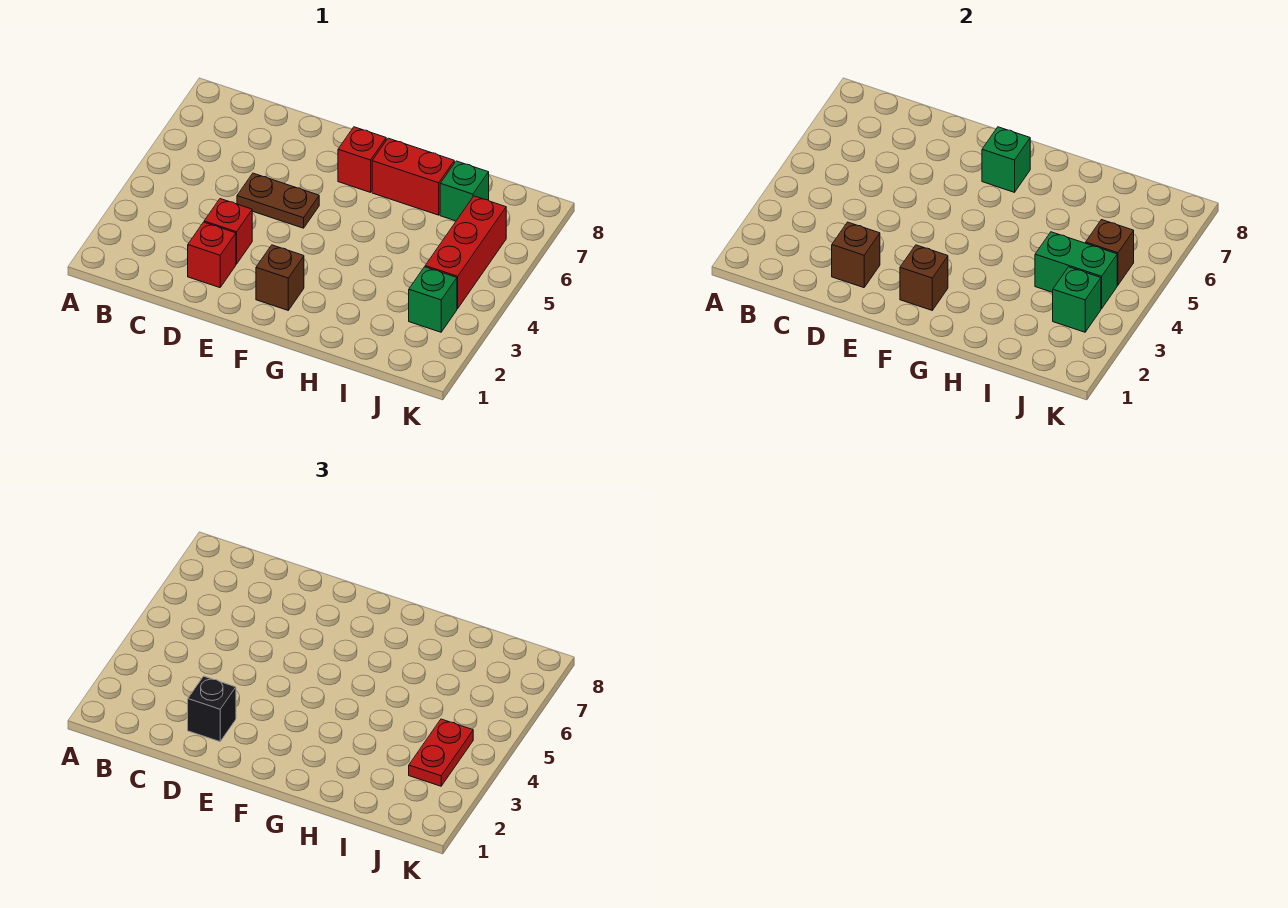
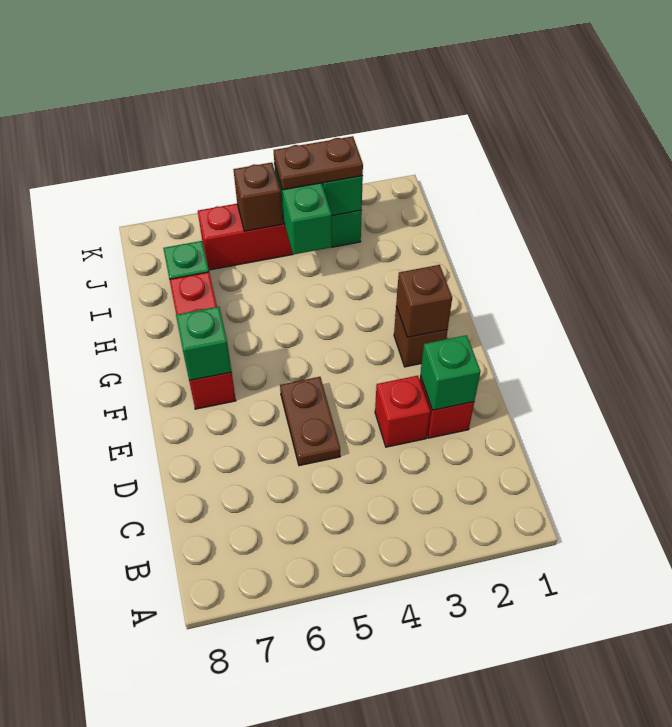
brown 1x1 brick [832,222,880,288] -> green 1x1 brick [420,335,481,410]
black 1x1 brick [188,676,236,742] -> none
red 1x2 plate [409,719,473,786] -> brown 1x2 plate [274,136,363,190]

